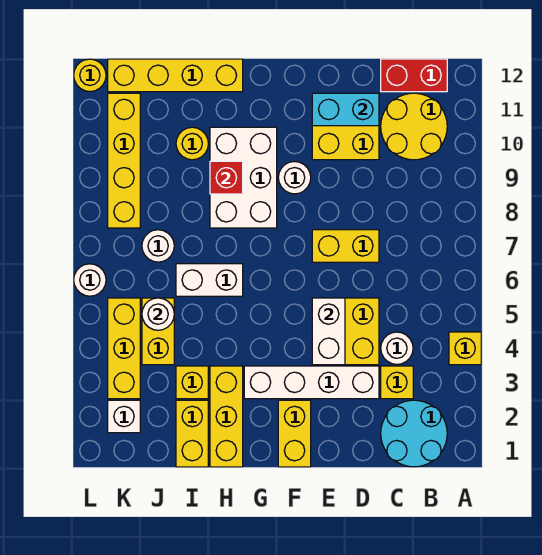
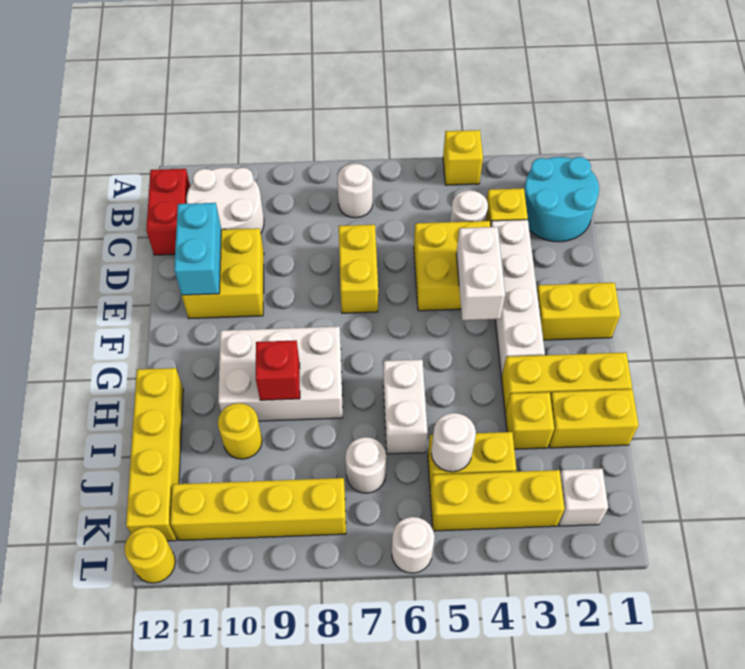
yellow 2x2 round brick [381,93,447,160] -> white 2x2 round brick [186,168,264,232]
white 1x2 brick [312,298,345,365] -> white 1x2 brick turned to [456,227,505,320]
white 1x1 round brick [278,162,311,194] -> white 1x1 round brick moved to [337,163,373,218]

